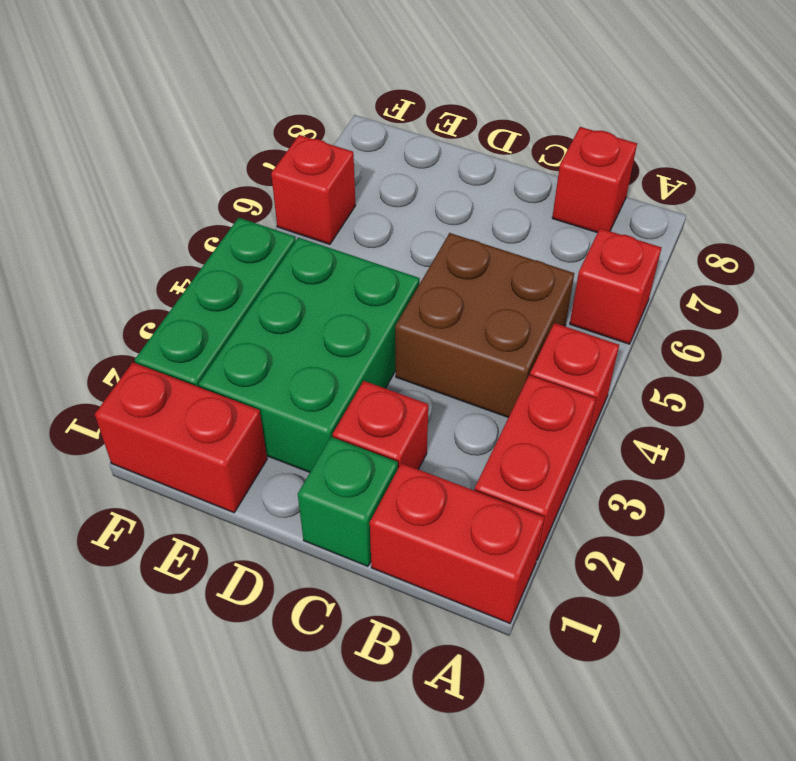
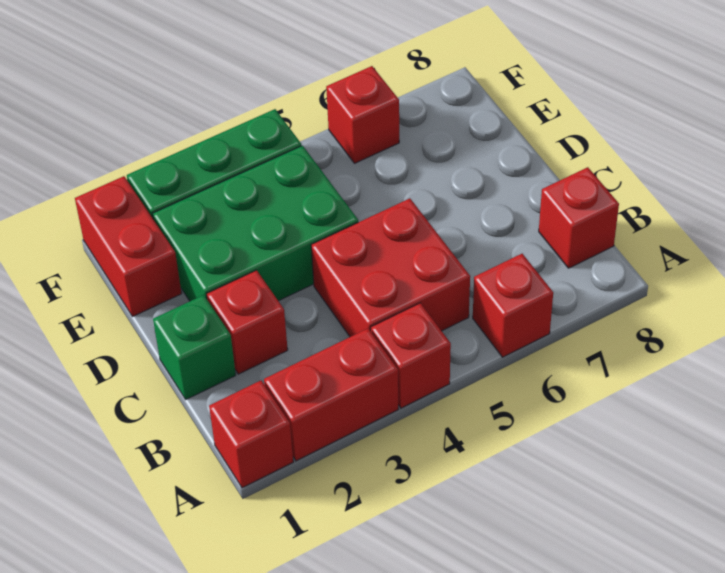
red 1x2 brick [370,463,545,623] -> red 1x1 brick [209,381,293,488]
brown 2x2 brick [395,233,574,417] -> red 2x2 brick [311,199,470,337]

